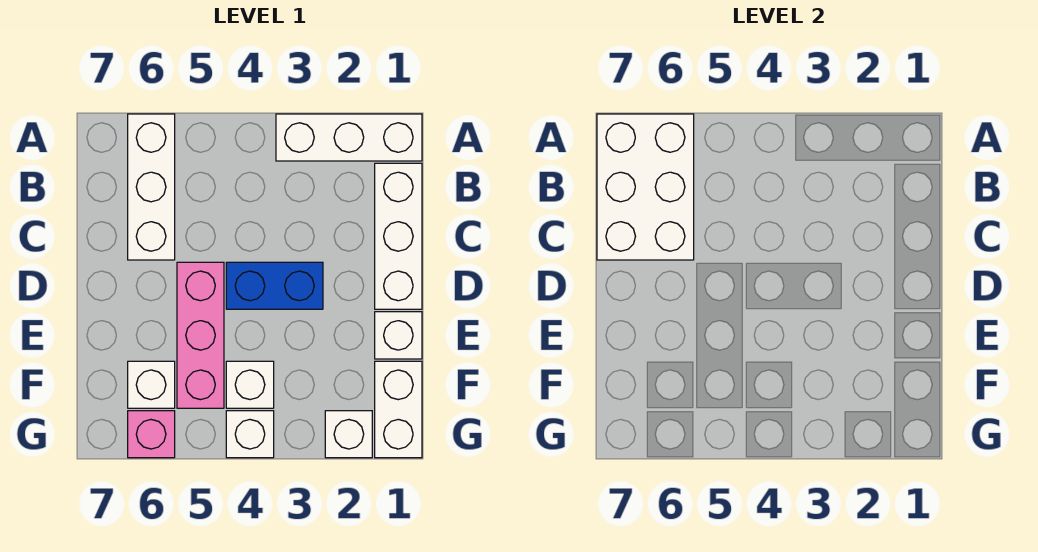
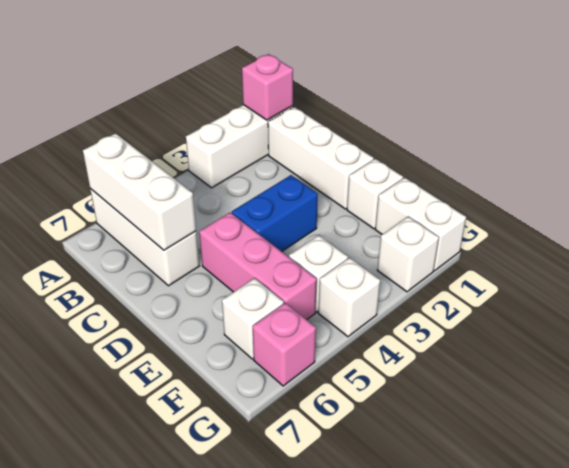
none -> pink 1x1 brick [242,54,293,120]
white 2x3 brick [597,114,694,260] -> white 1x3 brick [83,133,196,250]

